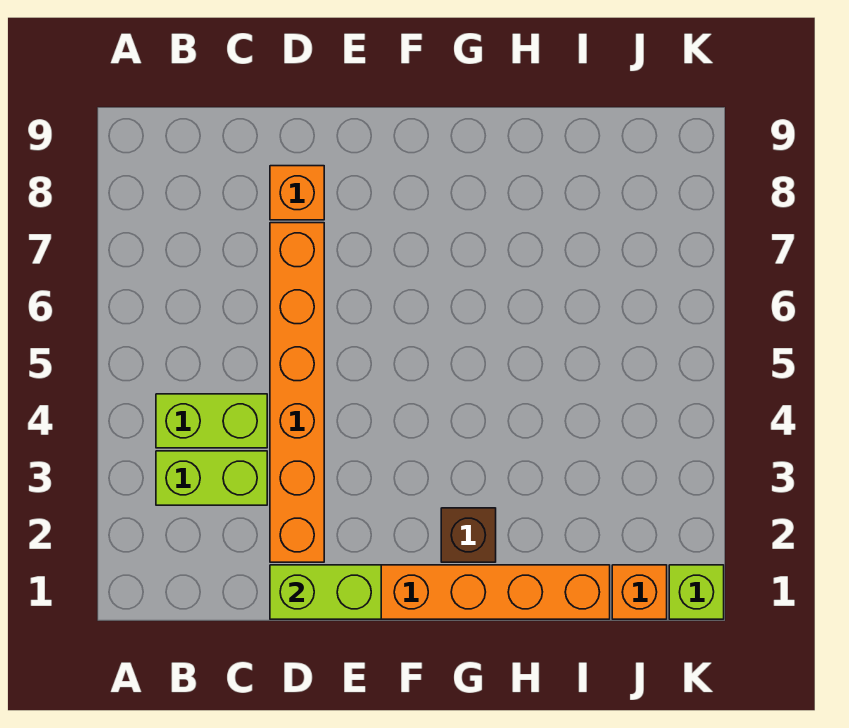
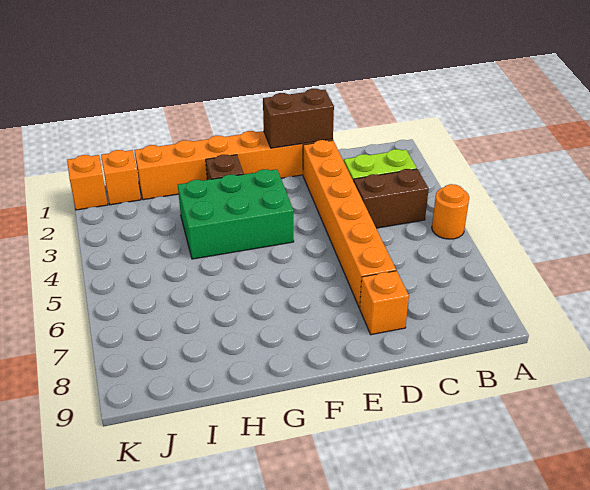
none -> orange 1x1 round brick [432,184,469,239]
lime 1x2 brick [156,394,267,448] -> brown 1x2 brick [354,169,429,228]
lime 1x2 brick [270,565,381,619] -> brown 1x2 brick [263,89,334,148]
none -> green 2x3 brick [178,169,294,259]
lime 1x1 brick [669,565,724,619] -> orange 1x1 brick [67,155,108,210]

